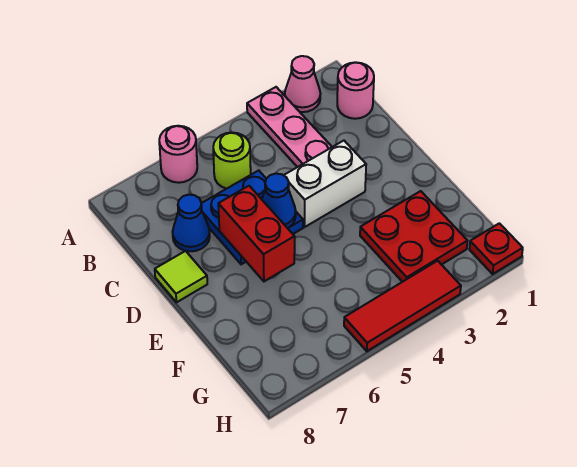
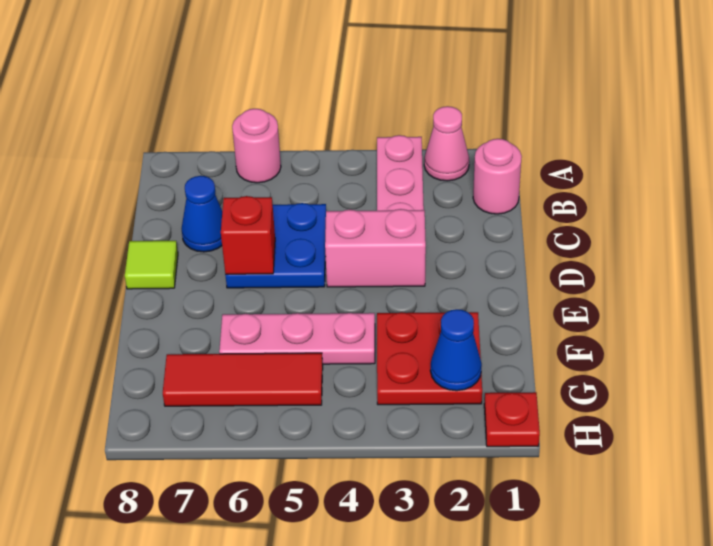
lime 1x1 round brick [213,133,251,189] -> none
white 1x2 brick [284,141,366,227] -> pink 1x2 brick [325,209,426,287]
blue 1x1 cone [262,173,296,228] -> blue 1x1 cone moved to [430,309,482,391]
red 1x2 brick [218,186,295,281] -> red 1x1 brick [221,196,275,274]
none -> pink 1x3 plate [219,313,375,364]
red 1x3 tile [344,261,461,351] -> red 1x3 tile moved to [163,353,323,406]

